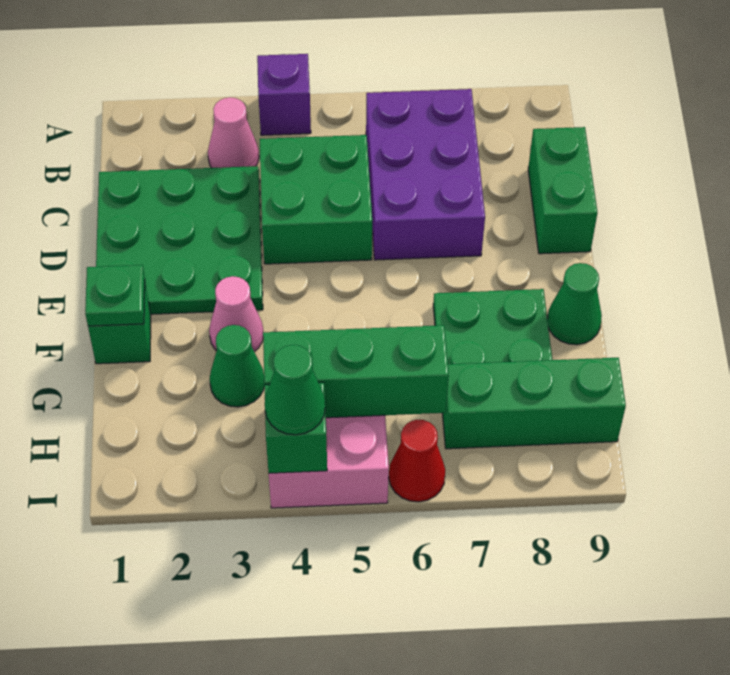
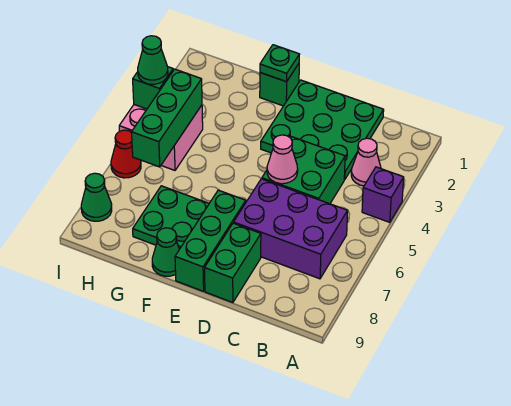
green 1x2 brick [528,127,597,254] -> green 1x2 brick turned to [205,223,261,302]
pink 1x1 cone [209,276,263,352] -> pink 1x1 cone moved to [267,135,298,184]
green 1x1 cone [210,325,265,407] -> green 1x1 cone moved to [81,173,112,221]
green 1x3 brick [442,358,626,449] -> green 1x3 brick moved to [175,190,246,291]

